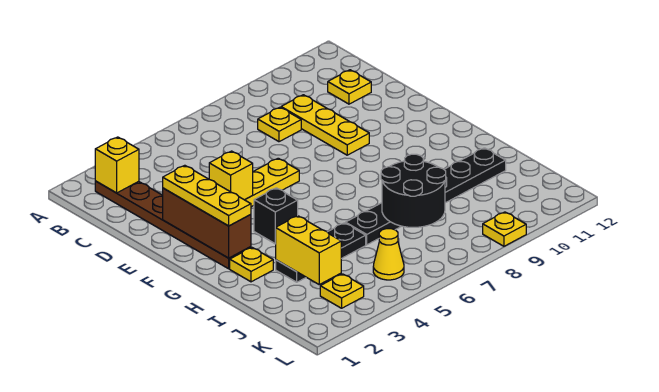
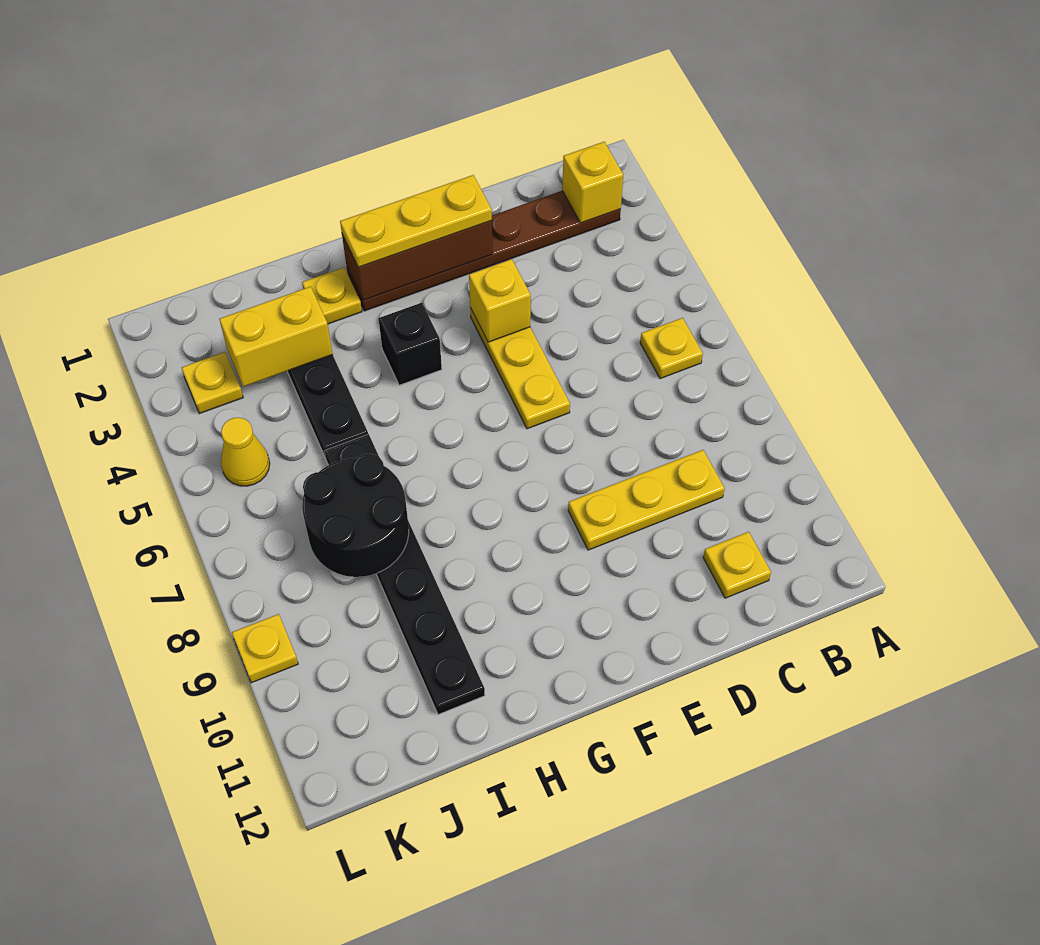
yellow 1x1 plate [258,107,301,142] -> yellow 1x1 plate moved to [640,318,703,379]

